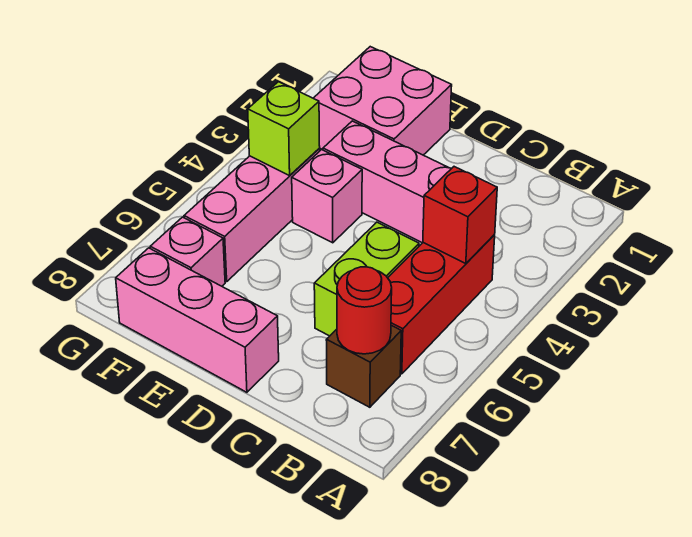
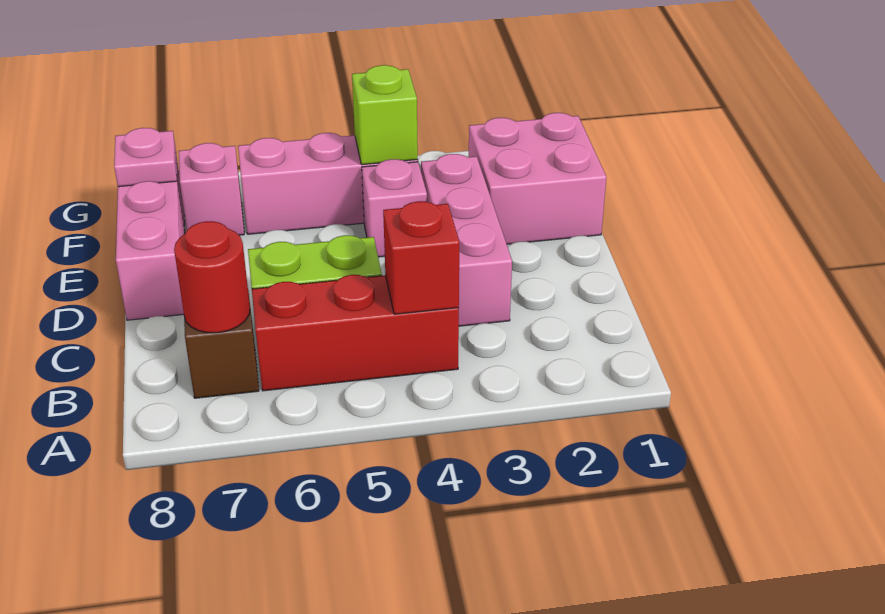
none -> pink 1x1 plate [114,128,177,187]

